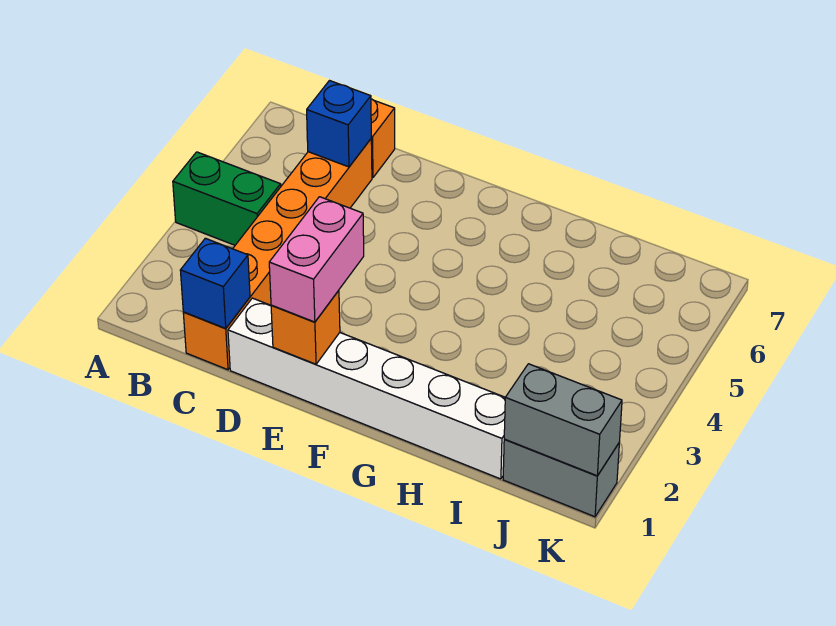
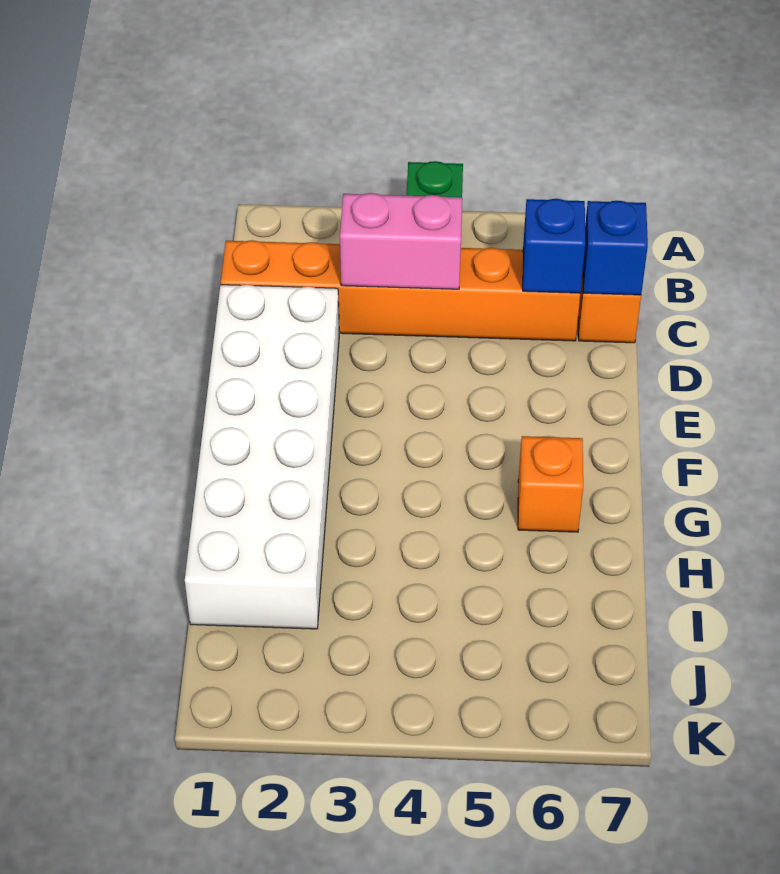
blue 1x1 brick [180,238,250,329] -> blue 1x1 brick moved to [583,201,648,295]
white 1x6 brick [228,298,505,479] -> white 2x6 brick [185,285,339,629]
orange 1x1 brick [271,291,340,364] -> orange 1x1 brick moved to [518,436,583,532]
pink 1x2 brick [269,197,364,322] -> pink 1x2 brick moved to [340,193,462,289]
grey 1x2 brick [503,439,619,517] -> none
grey 1x2 brick [504,364,622,476] -> none

